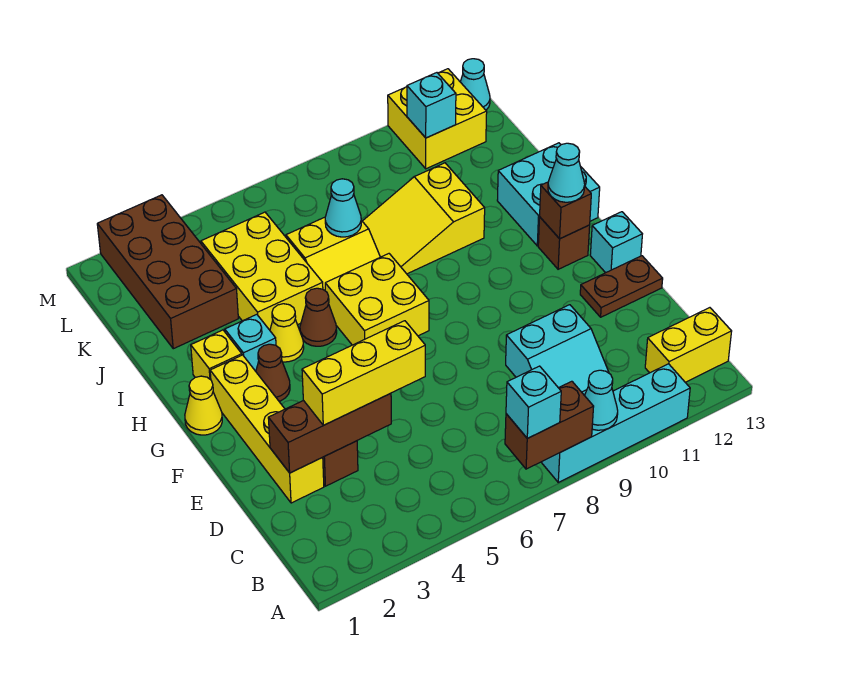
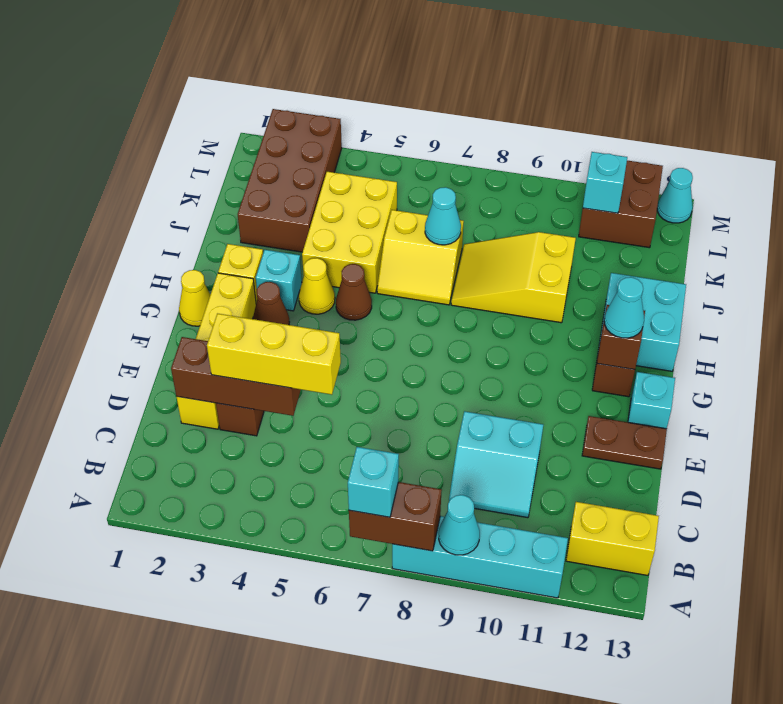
yellow 2x2 brick [325,254,429,345] -> none
yellow 2x2 brick [388,69,487,169] -> brown 2x2 brick [579,161,663,248]

